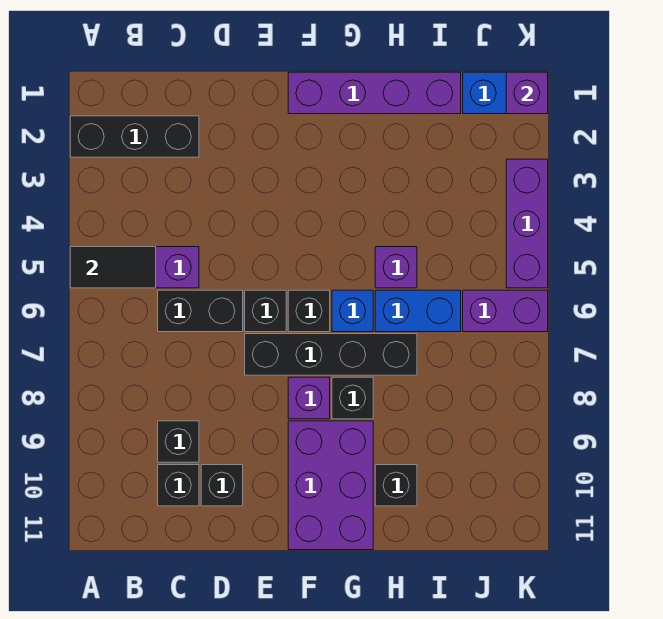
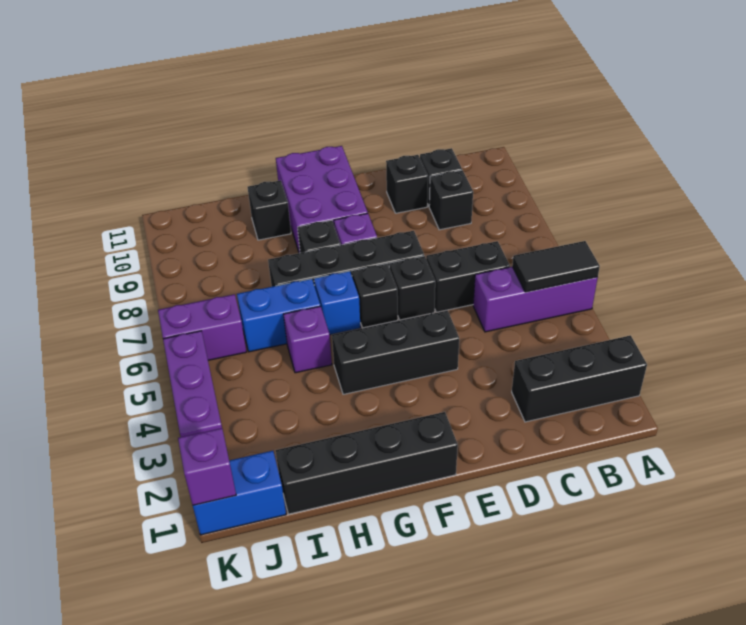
none -> black 1x3 brick [332,310,459,394]
purple 1x4 brick [288,72,461,114] -> black 1x4 brick [275,412,458,514]

